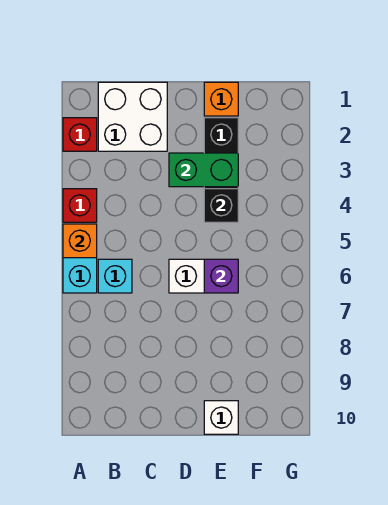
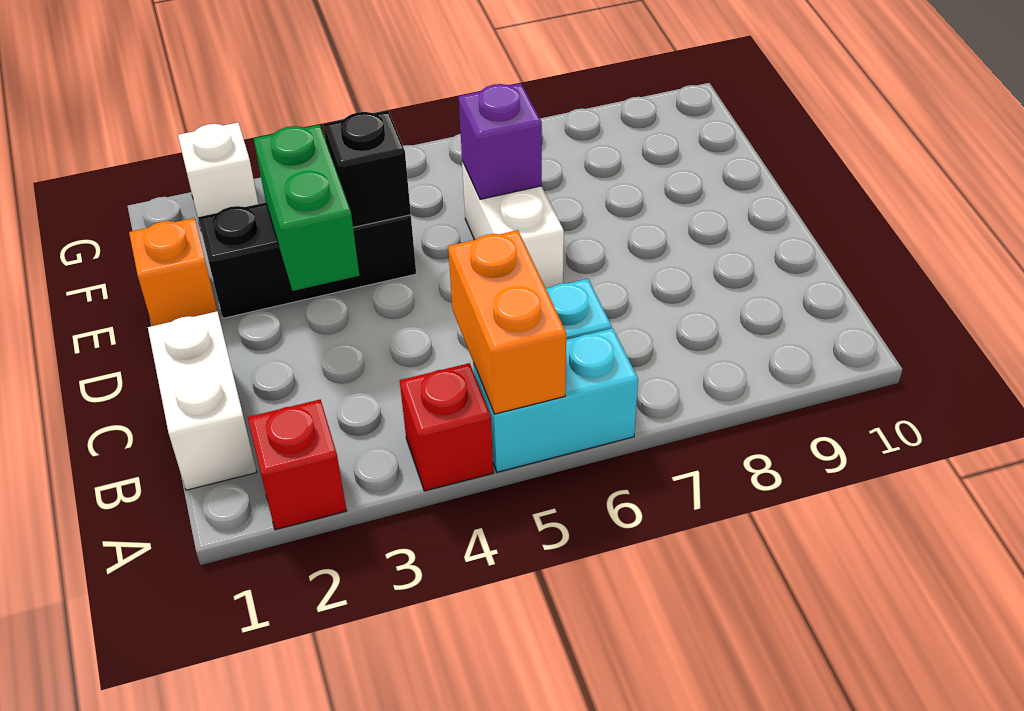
orange 1x1 brick [63,224,97,258] -> orange 1x2 brick [448,230,566,414]
white 2x2 brick [98,82,167,151] -> white 1x2 brick [148,311,257,490]
white 1x1 brick [204,401,238,434] -> white 1x1 brick moved to [178,123,258,229]

